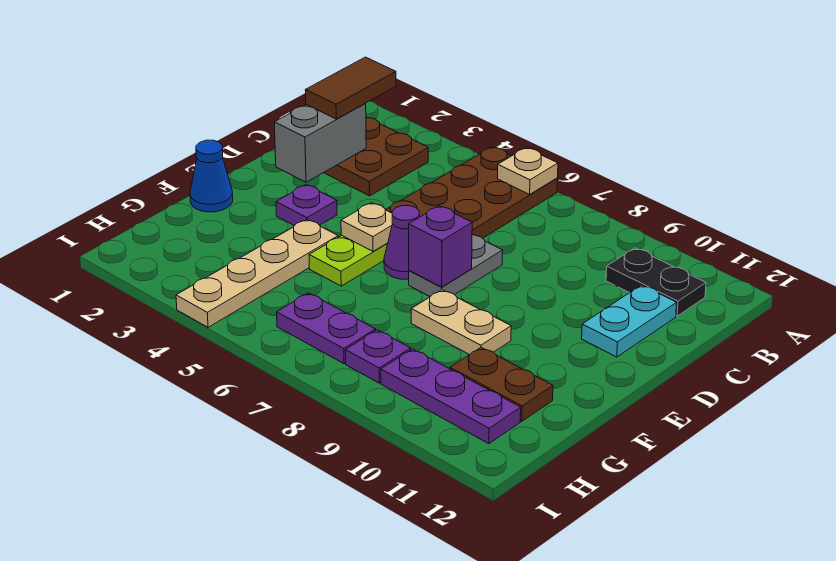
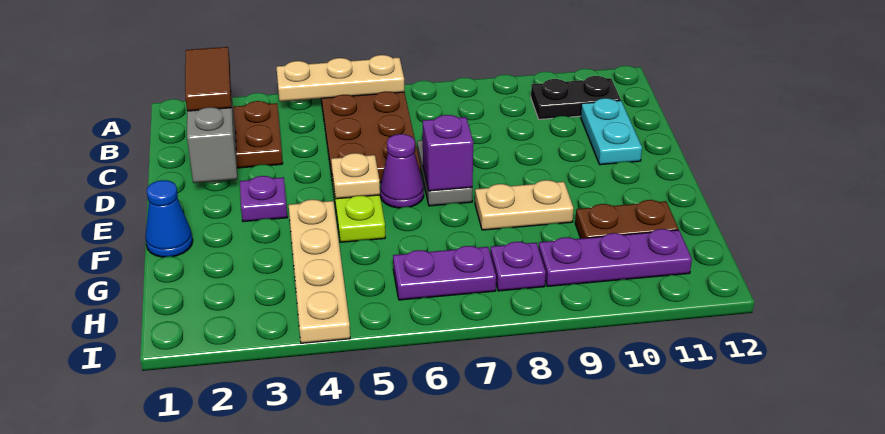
tan 1x1 plate [497,148,558,194] -> tan 1x3 plate [276,55,405,101]

